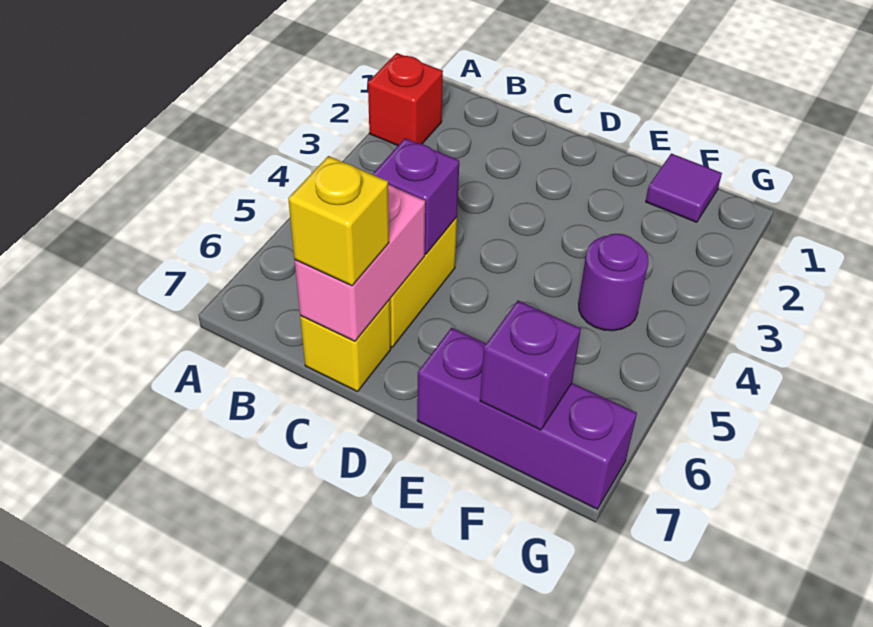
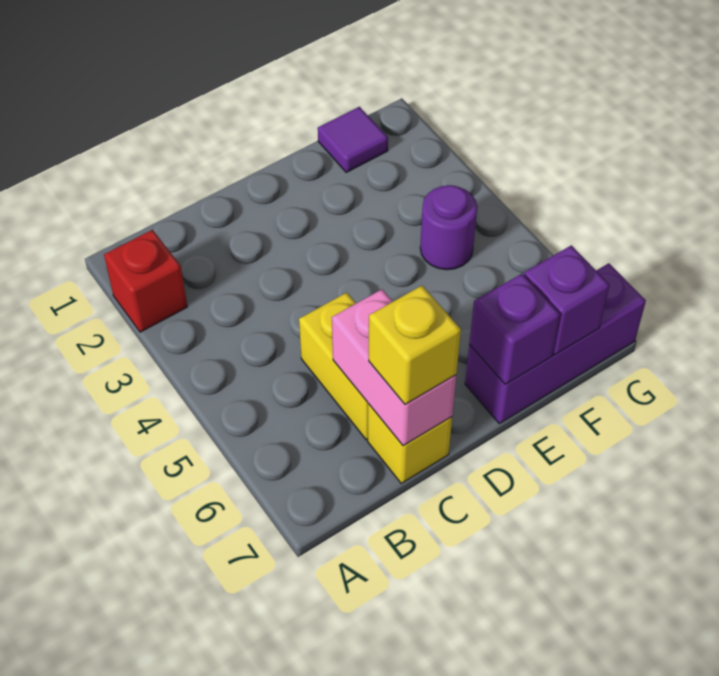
purple 1x1 brick [372,138,459,254] -> purple 1x1 brick moved to [469,274,560,384]

